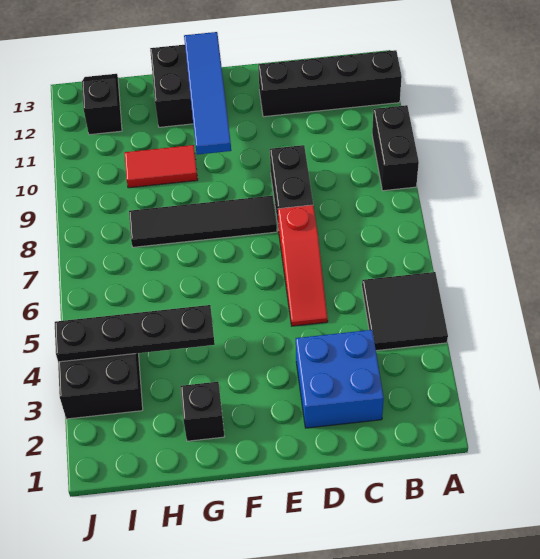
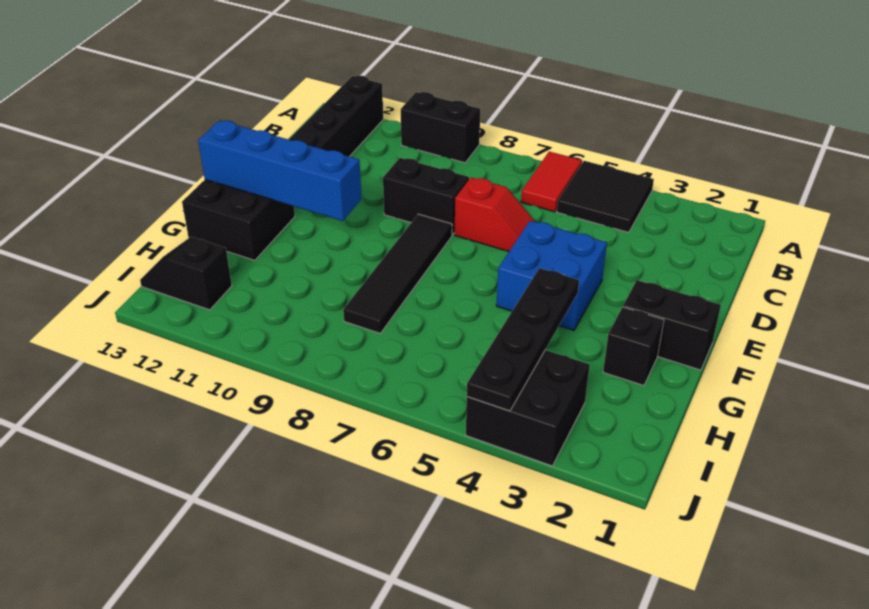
blue 2x2 brick [296,330,384,428] -> blue 2x2 brick moved to [496,221,607,330]
red 1x3 slope [278,205,328,326] -> red 1x2 slope [455,177,535,251]
none -> black 1x2 brick [623,280,721,370]
blue 1x4 tile [184,32,231,155] -> blue 1x4 brick [198,120,362,221]
red 1x2 tile [125,145,198,188] -> red 1x2 tile moved to [521,152,582,212]

